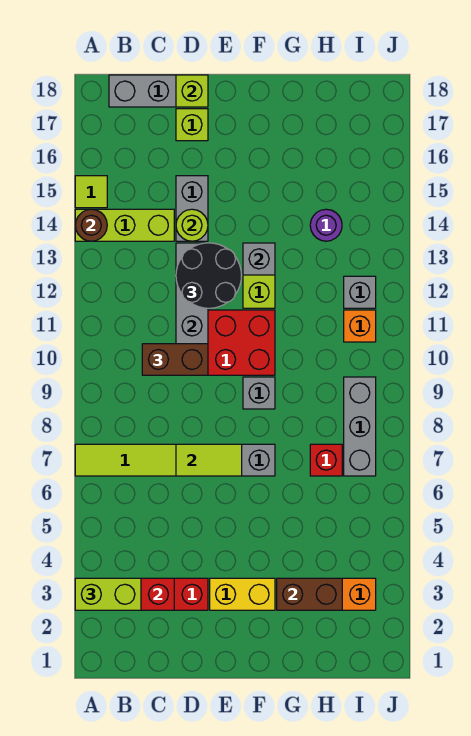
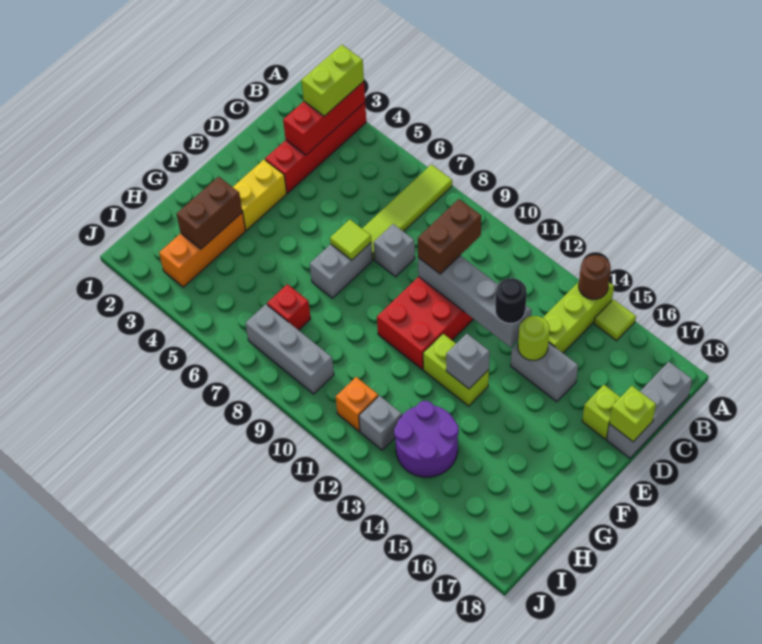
lime 1x2 tile [176,444,242,476] -> lime 1x1 tile [330,220,371,260]
black 2x2 round brick [176,243,242,308] -> black 1x1 round brick [495,278,527,323]
grey 1x1 brick [243,377,275,409] -> grey 1x1 brick moved to [374,224,415,277]
purple 1x1 round brick [310,209,342,241] -> purple 2x2 round brick [394,401,459,477]

